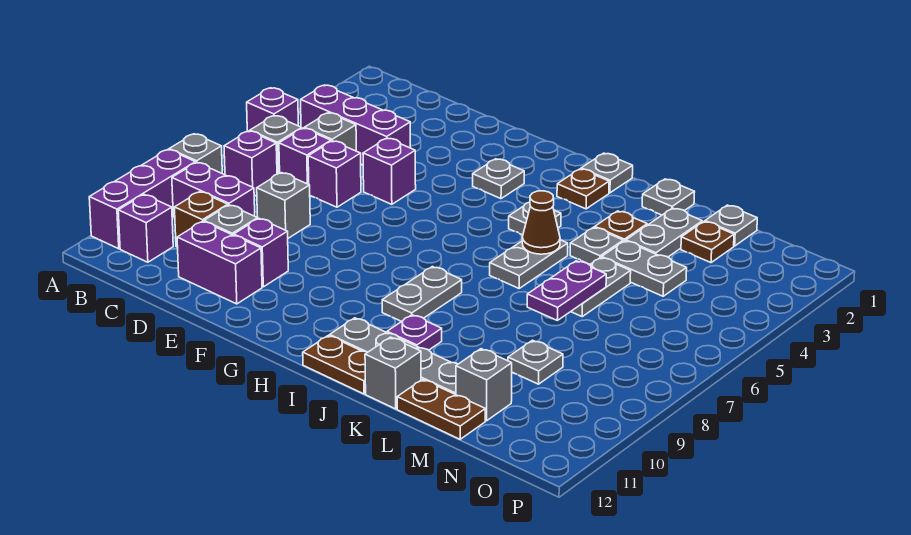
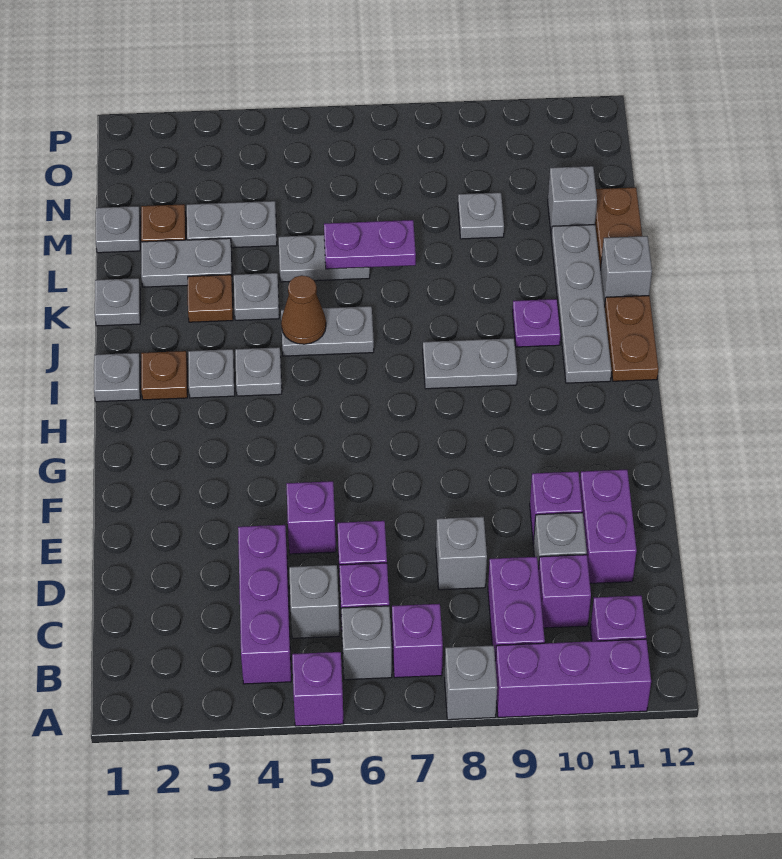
brown 1x1 brick [174,192,228,247] -> purple 1x1 brick [538,555,591,628]
grey 1x1 plate [473,159,524,199] -> grey 1x1 plate moved to [188,349,235,398]
grey 1x2 plate [602,241,687,296] -> grey 1x2 plate turned to [187,201,277,248]

